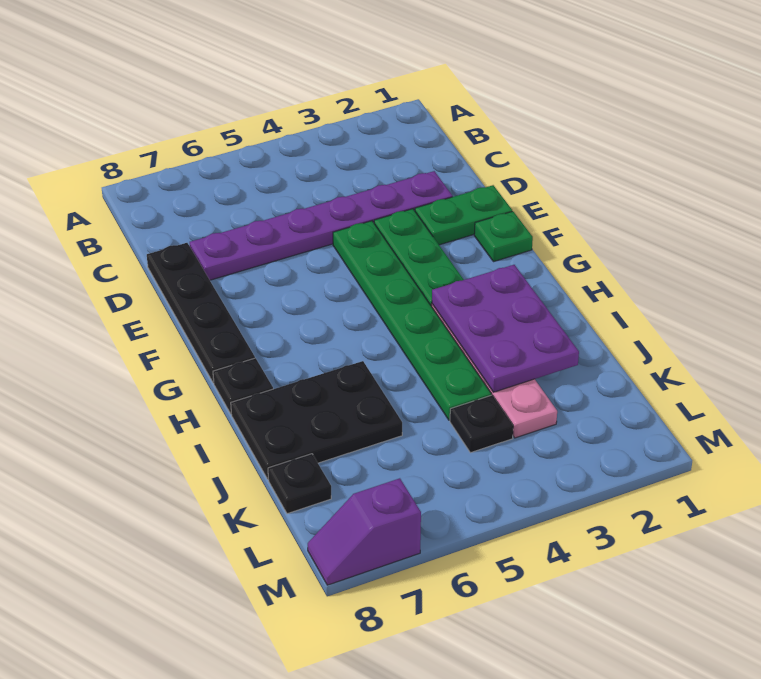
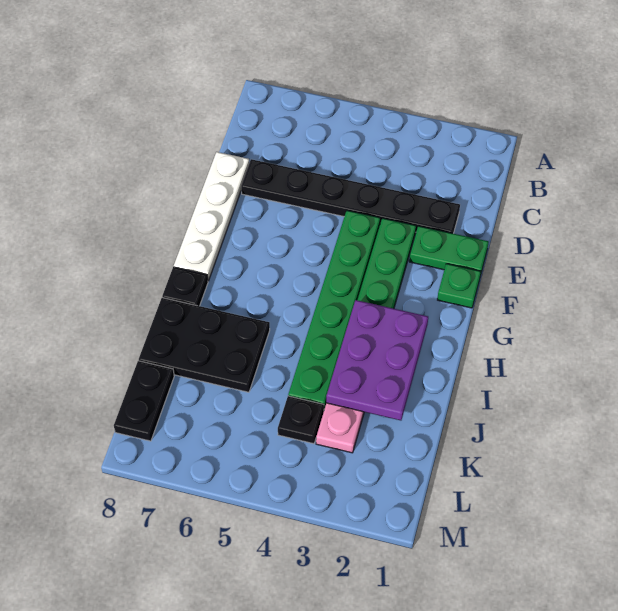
purple 1x6 plate [190,171,452,280] -> black 1x6 plate [241,159,460,234]
black 1x4 plate [147,243,255,383] -> white 1x4 plate [174,152,249,281]
black 1x1 plate [268,454,331,514] -> black 1x2 plate [114,361,174,441]
purple 1x2 slope [308,478,421,585] -> none

